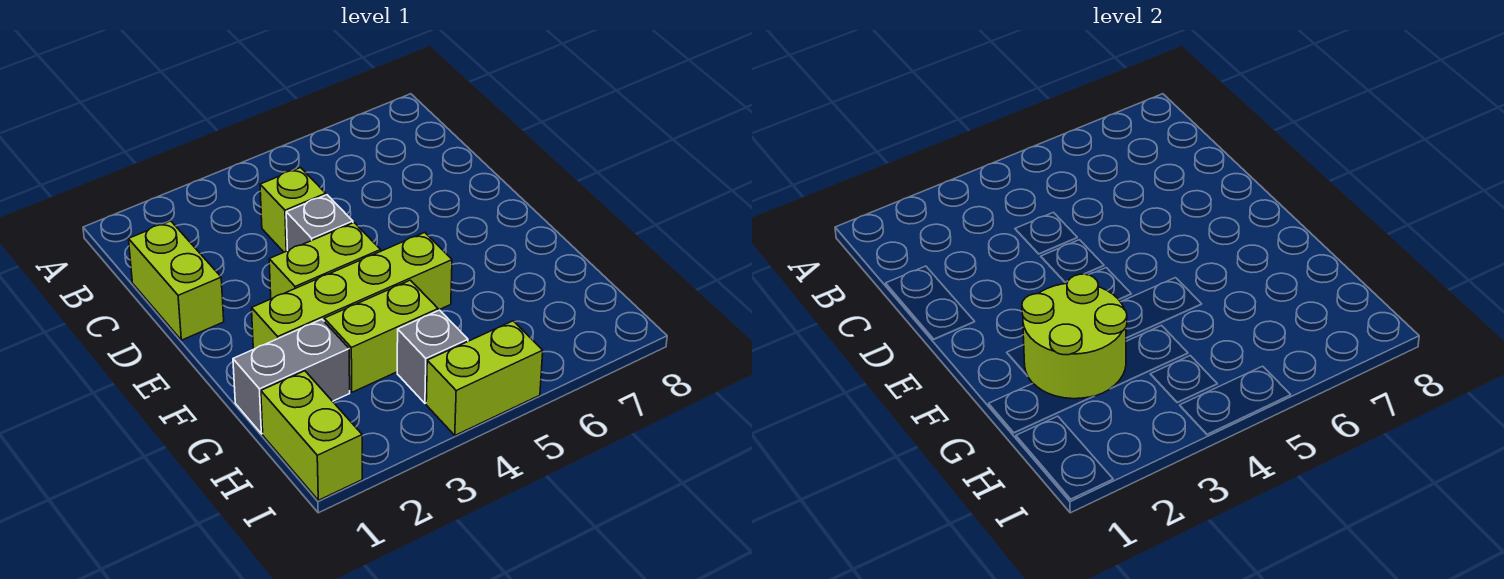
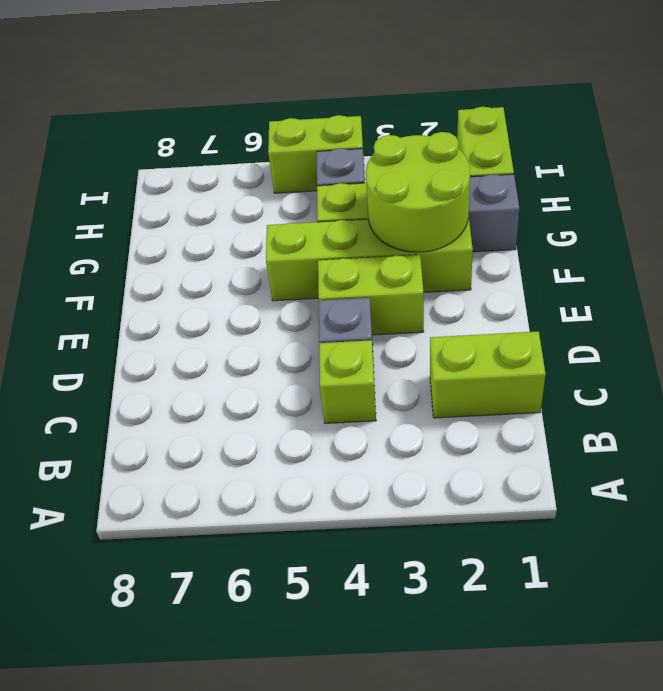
lime 1x2 brick [129,221,224,340] -> lime 1x2 brick turned to [430,331,546,418]

